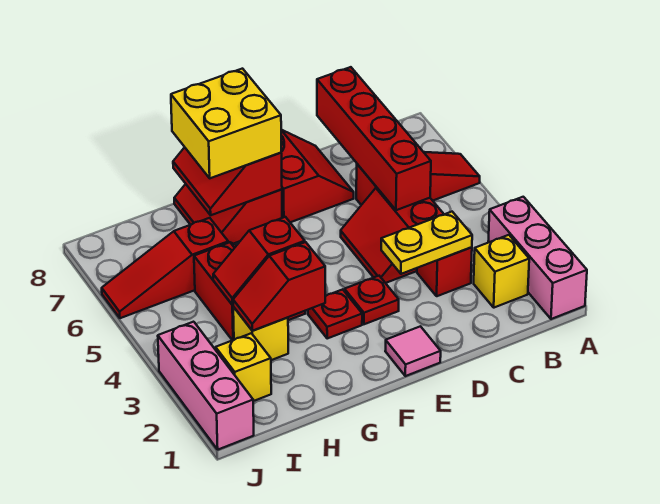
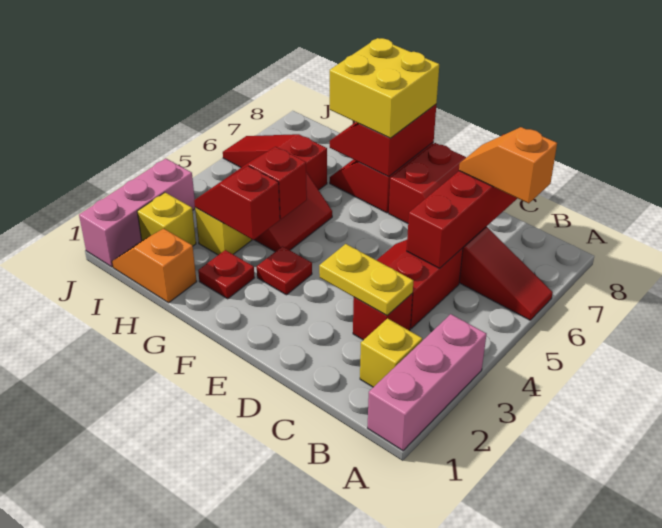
none -> orange 1x2 slope [459,127,557,203]
pink 1x1 tile [385,326,441,376] -> none
red 1x1 plate [345,276,399,324] -> red 1x1 plate moved to [198,250,254,299]
none -> orange 1x2 slope [112,229,197,303]

